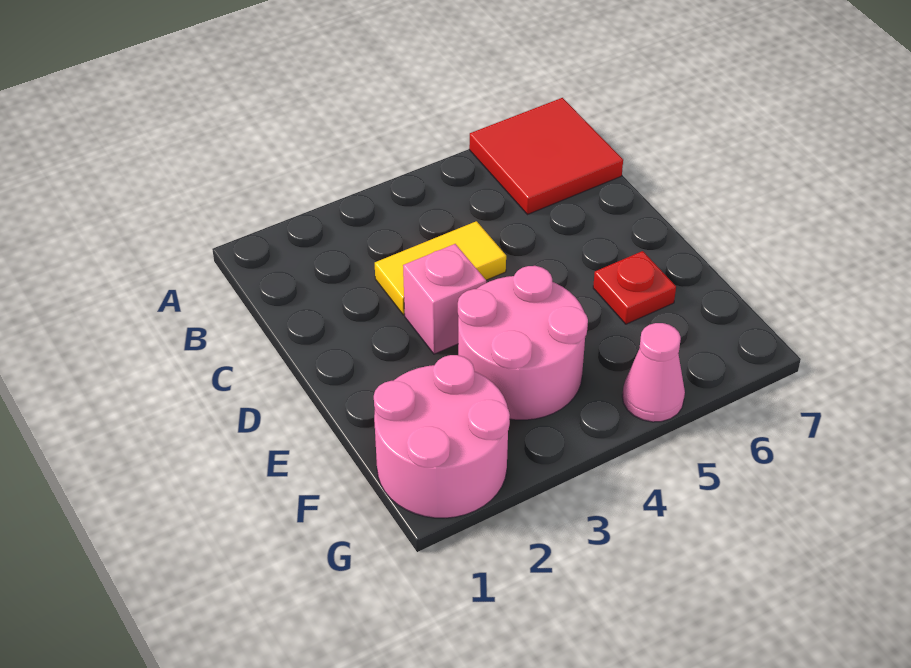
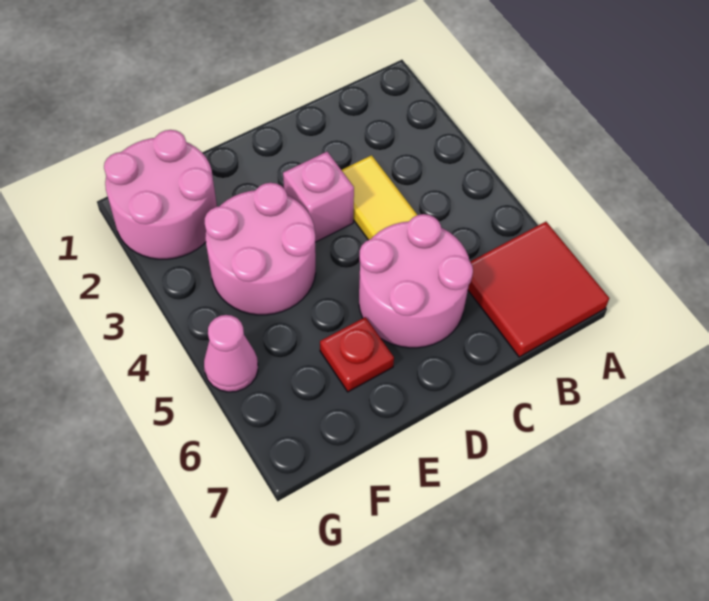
none -> pink 2x2 round brick [359,214,473,348]

